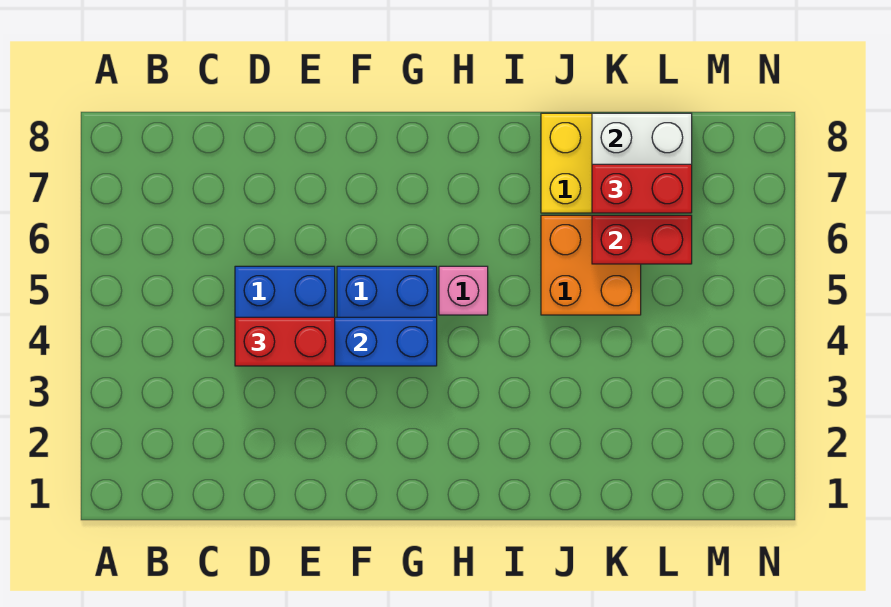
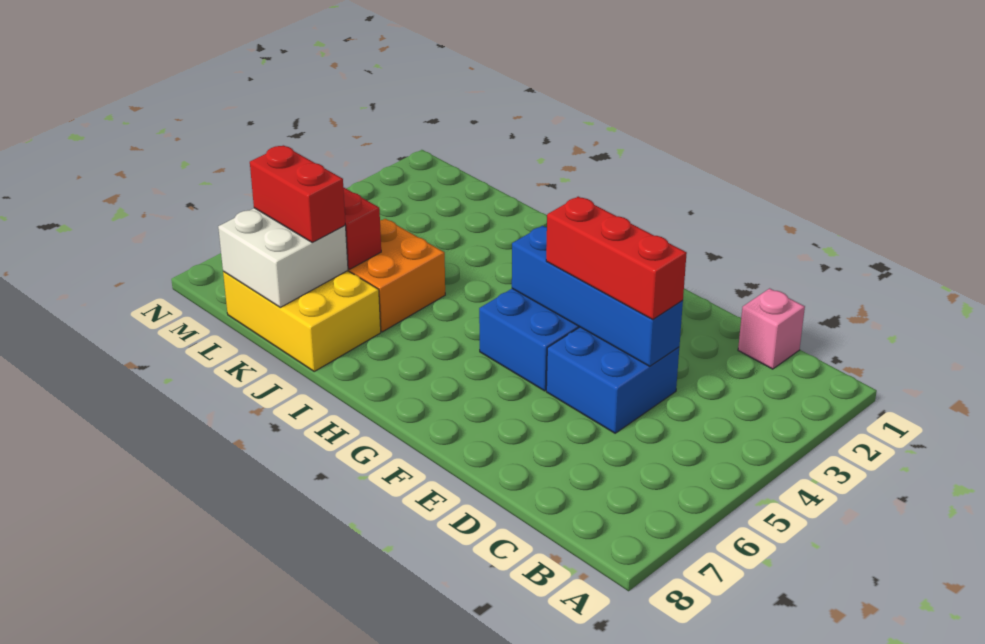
red 1x2 brick [235,317,335,366] -> red 1x3 brick [546,197,687,319]
pink 1x1 brick [439,266,488,315] -> pink 1x1 brick moved to [738,288,805,369]

